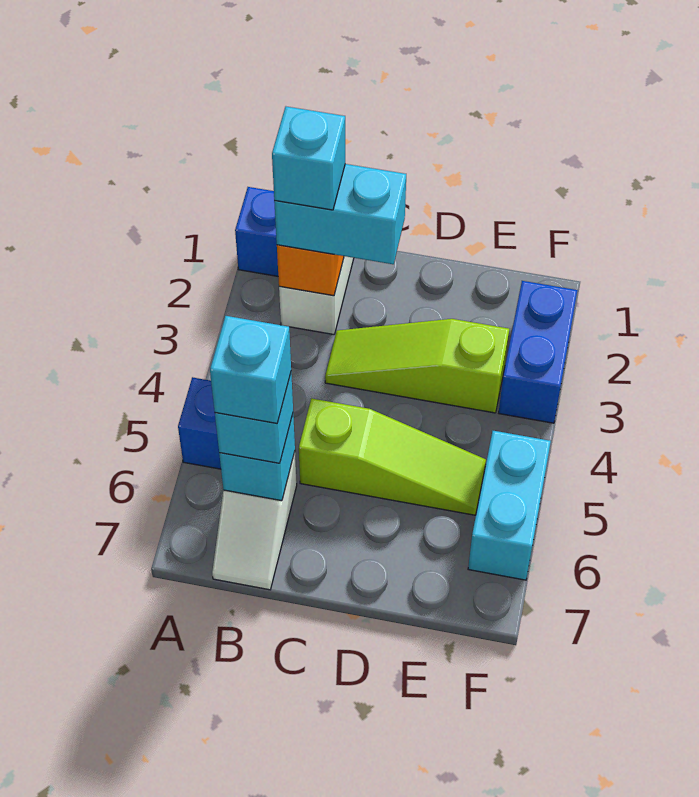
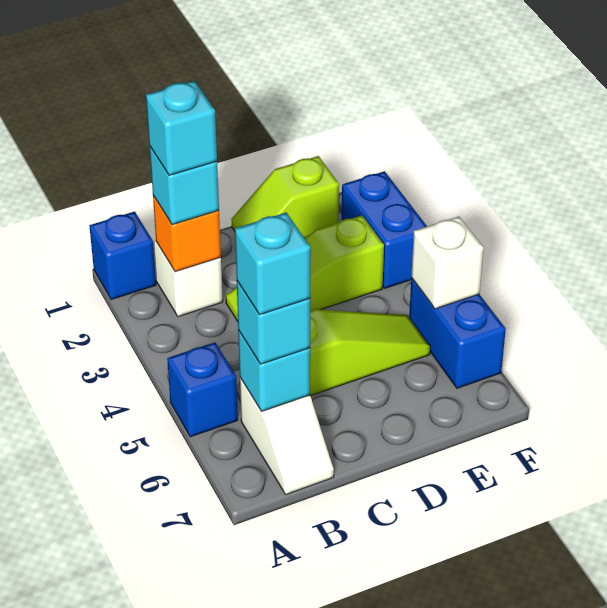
cyan 1x2 brick [274,164,406,264] -> cyan 1x1 brick [150,147,219,225]
none -> lime 1x2 slope [231,156,339,238]
cyan 1x2 brick [468,431,551,580] -> blue 1x2 brick [409,278,506,388]
none -> white 1x1 brick [411,216,484,309]

